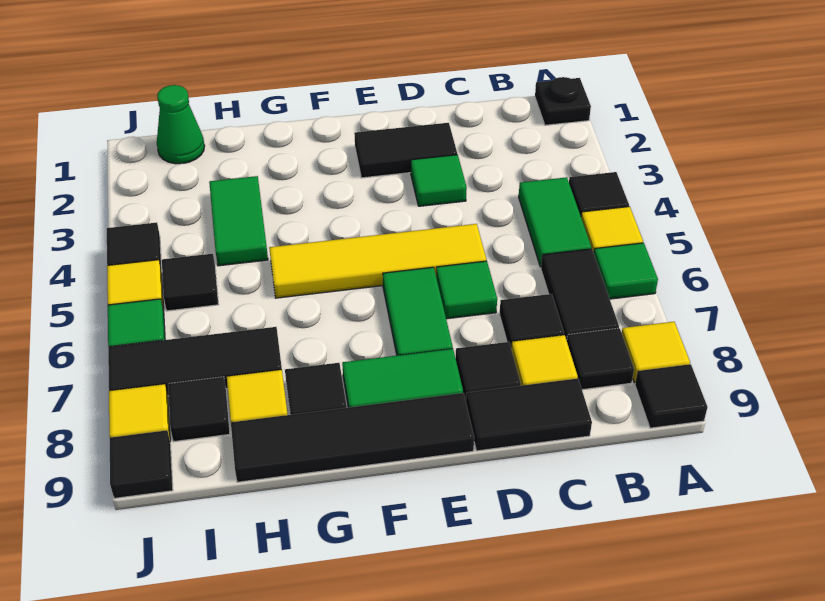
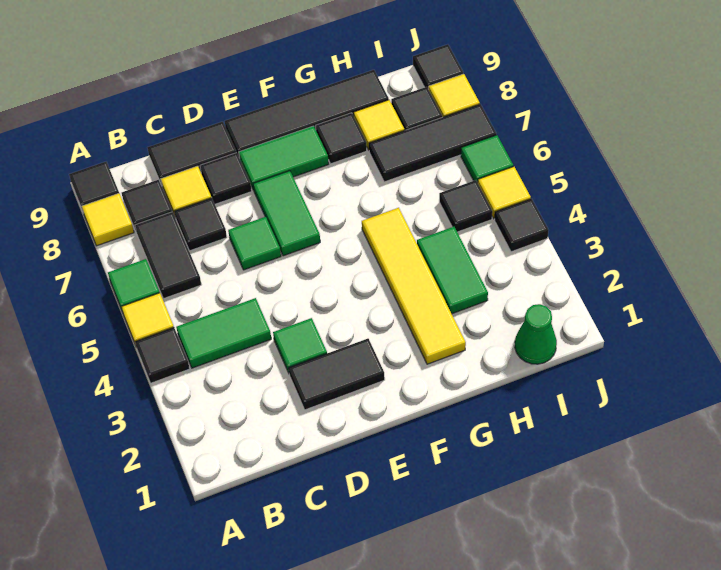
black 1x1 plate [535,77,591,125] -> none
green 1x2 tile [519,177,591,267] -> green 1x2 tile turned to [176,298,271,368]
yellow 1x4 tile [269,224,487,298] -> yellow 1x4 tile turned to [362,208,466,364]

